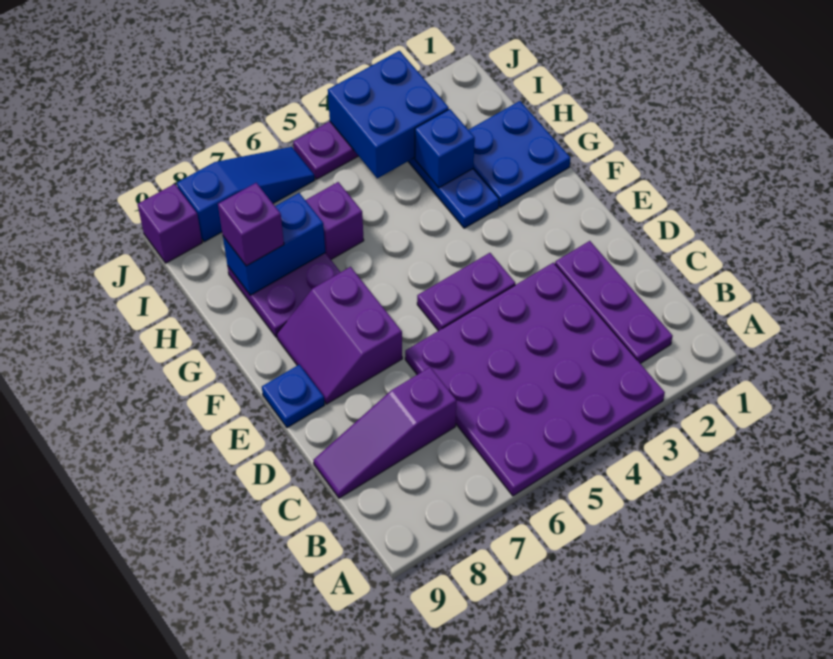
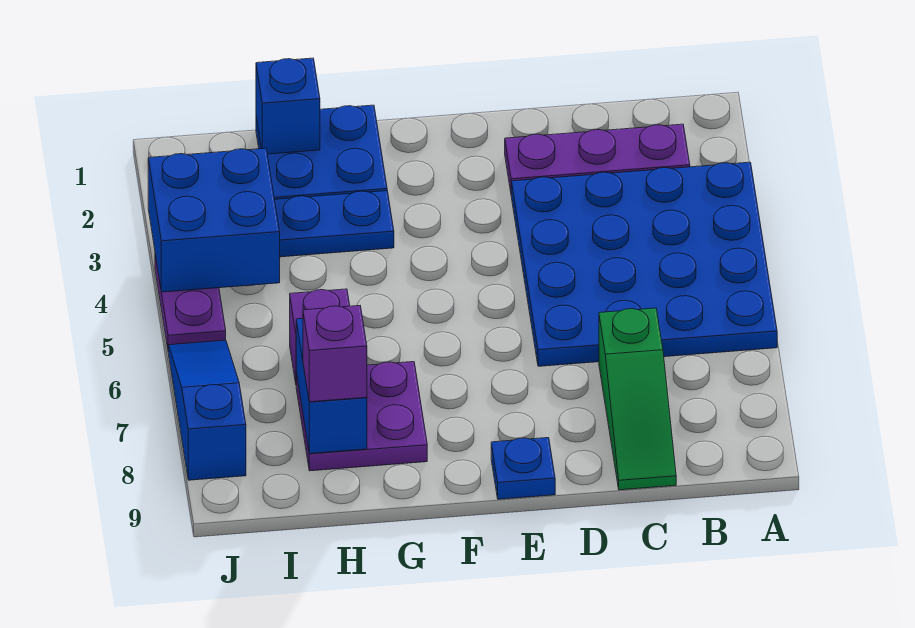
purple 4x4 plate [405,263,665,496] -> blue 4x4 plate [511,162,777,366]
purple 1x3 slope [314,367,456,498] -> green 1x3 slope [599,308,676,490]
purple 1x2 plate [417,253,515,331] -> none
purple 2x2 slope [277,267,402,404] -> none
blue 1x1 brick [415,109,475,188] -> blue 1x1 brick moved to [256,58,320,154]
purple 1x1 brick [138,184,202,263] -> none

